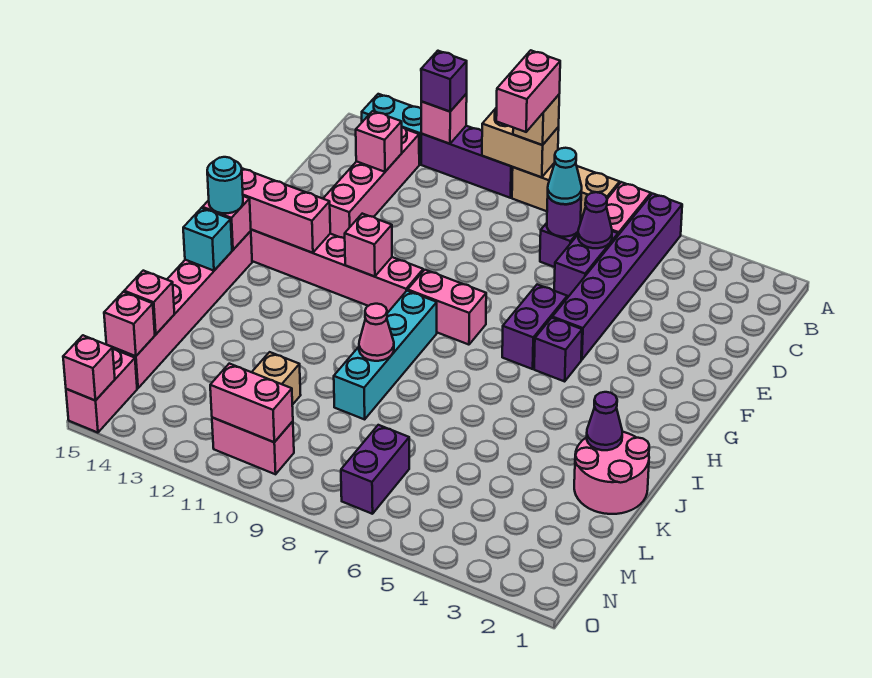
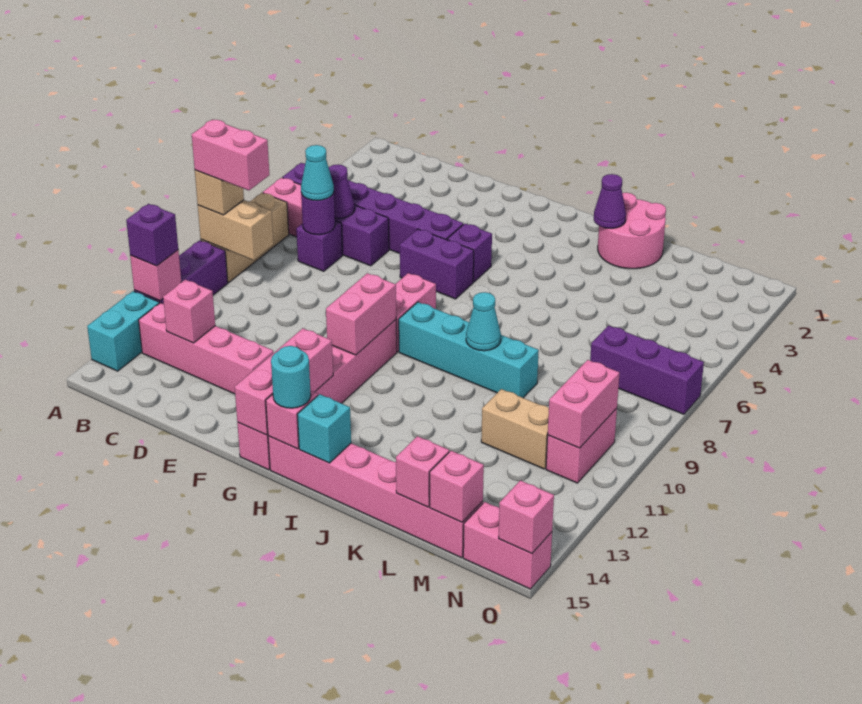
tan 1x2 brick [482,107,559,177] -> tan 1x2 brick turned to [198,200,274,260]
pink 1x1 brick [345,214,392,277] -> pink 1x2 brick [326,273,396,355]
pink 1x1 cone [359,304,394,361] -> cyan 1x1 cone [466,292,501,351]
purple 1x2 brick [341,425,409,514] -> purple 1x3 brick [590,325,704,414]

